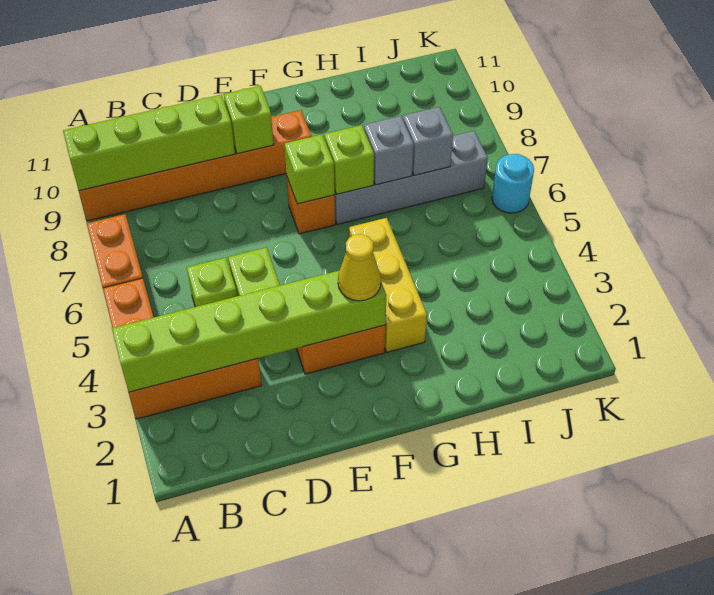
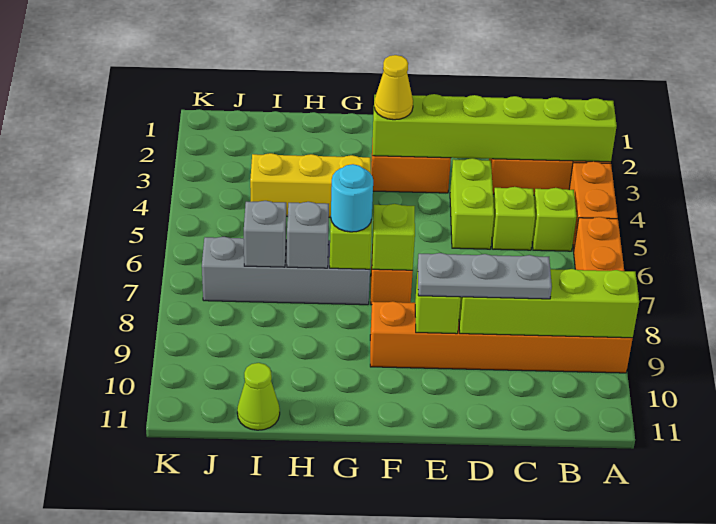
none -> lime 1x1 brick [532,188,577,251]
none -> grey 1x3 plate [418,253,552,299]
yellow 1x3 brick [349,218,427,352] -> yellow 1x3 brick turned to [250,153,371,217]
none -> lime 1x1 cone [237,363,280,430]
cyan 1x1 round brick [492,154,534,213] -> cyan 1x1 round brick moved to [331,164,373,232]

